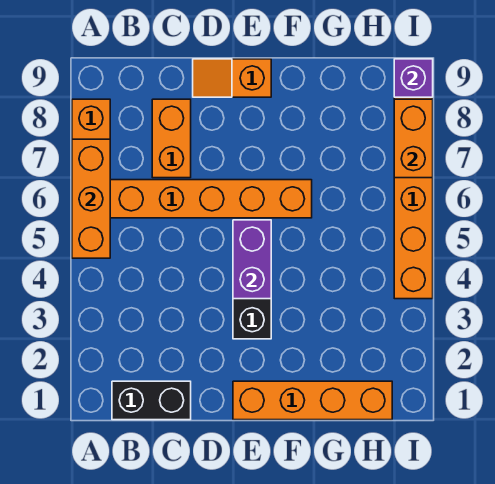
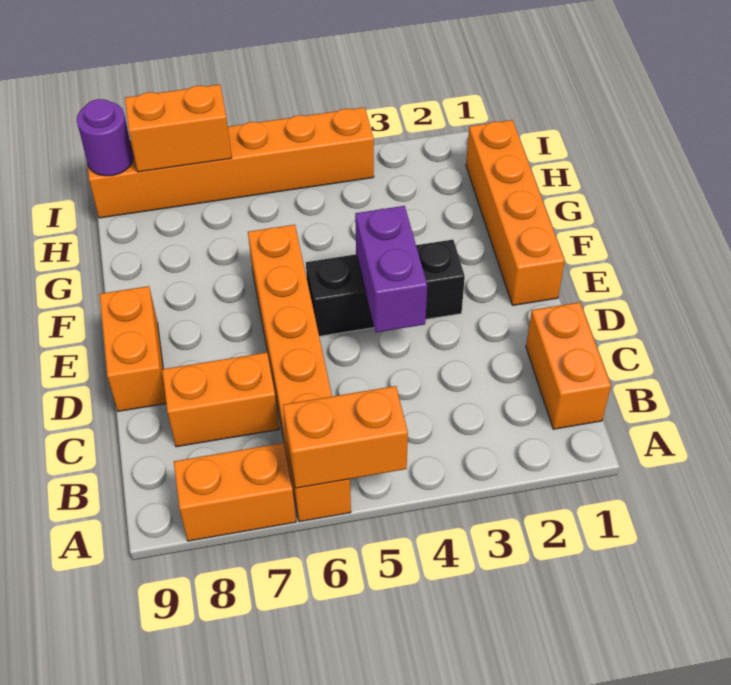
orange 1x3 brick [72,139,110,258] -> orange 1x2 brick [283,386,408,488]
black 1x2 brick [112,381,191,420] -> orange 1x2 brick [526,302,611,429]
orange 1x2 slope [193,59,271,97] -> orange 1x2 brick [100,286,166,411]
purple 1x2 brick [233,220,271,299] -> purple 1x2 brick turned to [355,206,427,332]
purple 1x1 brick [394,59,433,97] -> purple 1x1 round brick [77,99,133,176]

